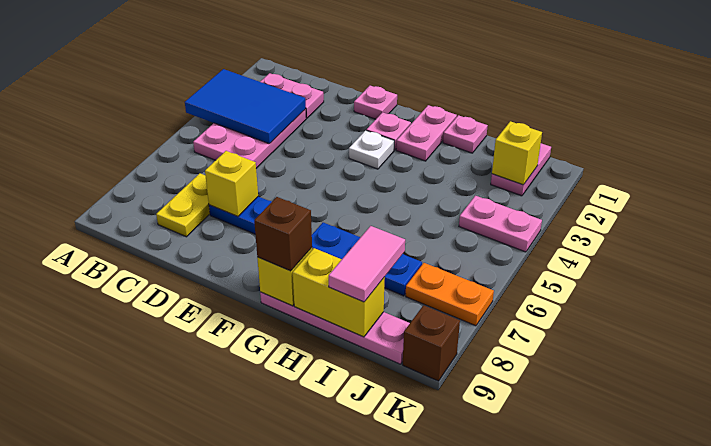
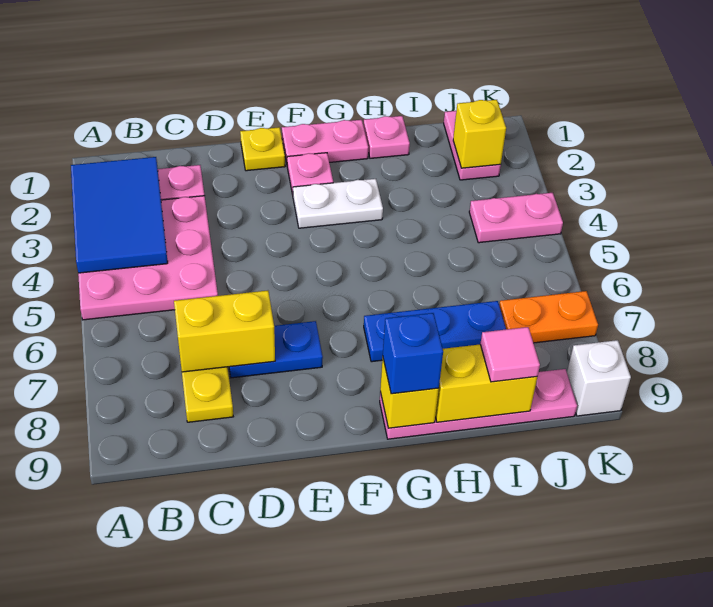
blue 2x3 tile [185,69,306,144] -> blue 2x3 tile turned to [71,157,168,273]
pink 2x3 plate [193,109,306,168] -> pink 3x3 plate [78,196,218,320]
yellow 1x1 brick [205,151,258,216] -> yellow 1x2 brick [174,291,275,372]
pink 1x1 plate [354,86,397,119] -> yellow 1x1 plate [240,127,285,171]
white 1x1 plate [349,130,394,169] -> white 1x2 plate [293,179,383,228]
pink 1x2 plate [396,105,457,161] -> pink 1x2 plate turned to [282,120,368,163]
brown 1x1 brick [254,197,312,271] -> blue 1x1 brick [383,313,443,394]
pink 1x2 tile [329,226,405,302] -> pink 1x1 tile [480,327,540,382]
brown 1x1 brick [403,305,460,381] -> white 1x1 brick [567,340,631,416]

